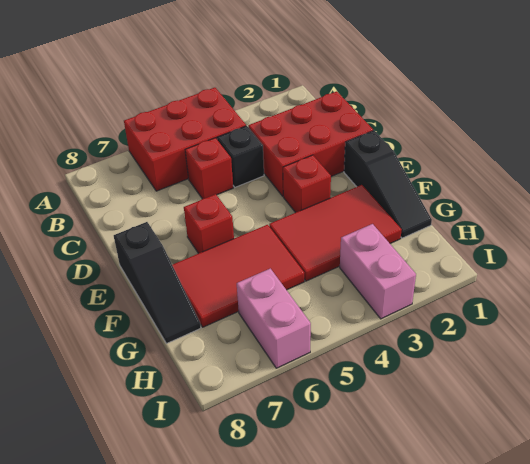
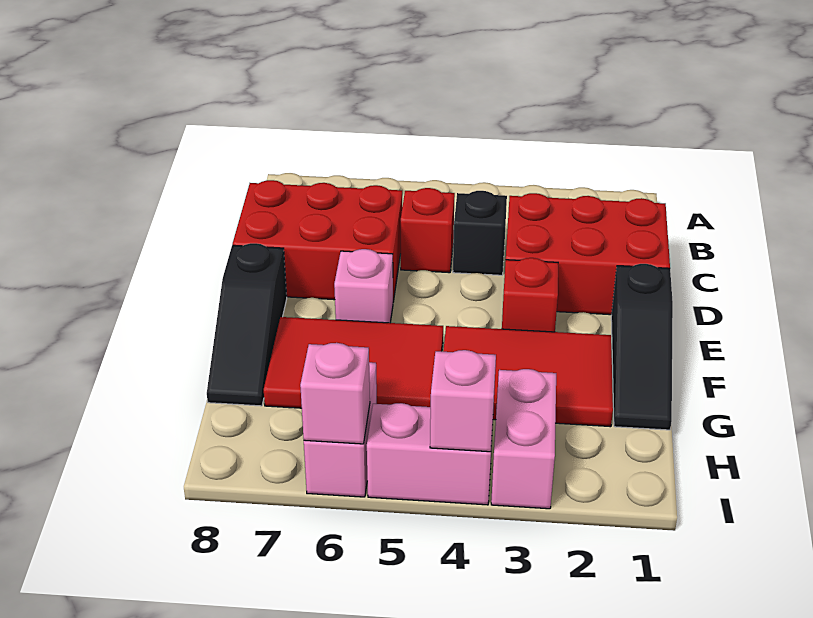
red 2x3 brick [124,88,246,191] -> red 2x3 brick moved to [233,180,402,302]
red 1x1 brick [184,194,234,253] -> pink 1x1 brick [334,249,393,323]
none -> pink 1x2 brick [367,403,493,505]
none -> pink 1x1 brick [430,350,496,452]
none -> pink 1x1 brick [300,343,370,444]

